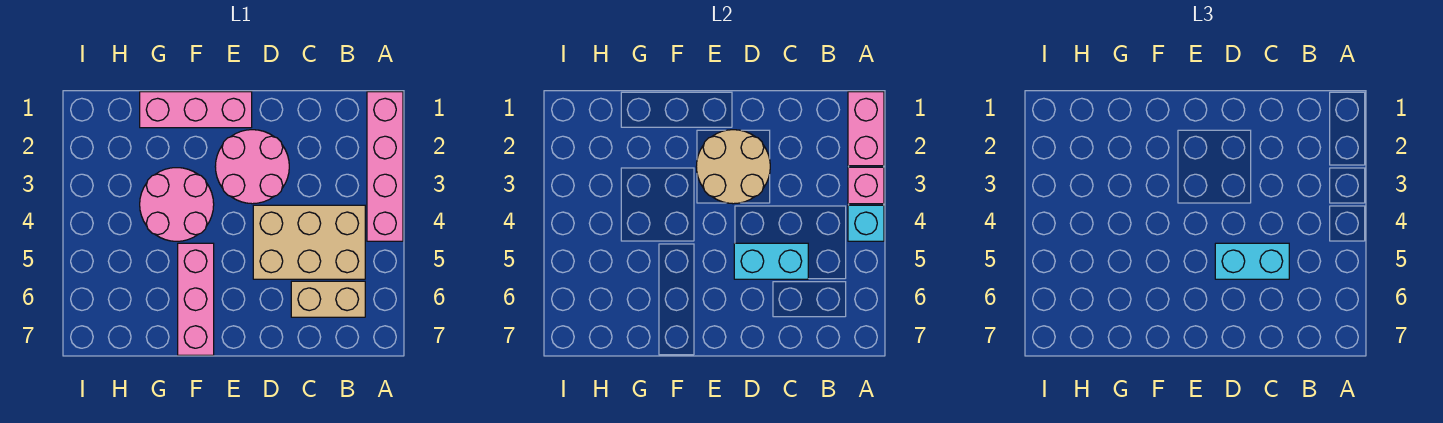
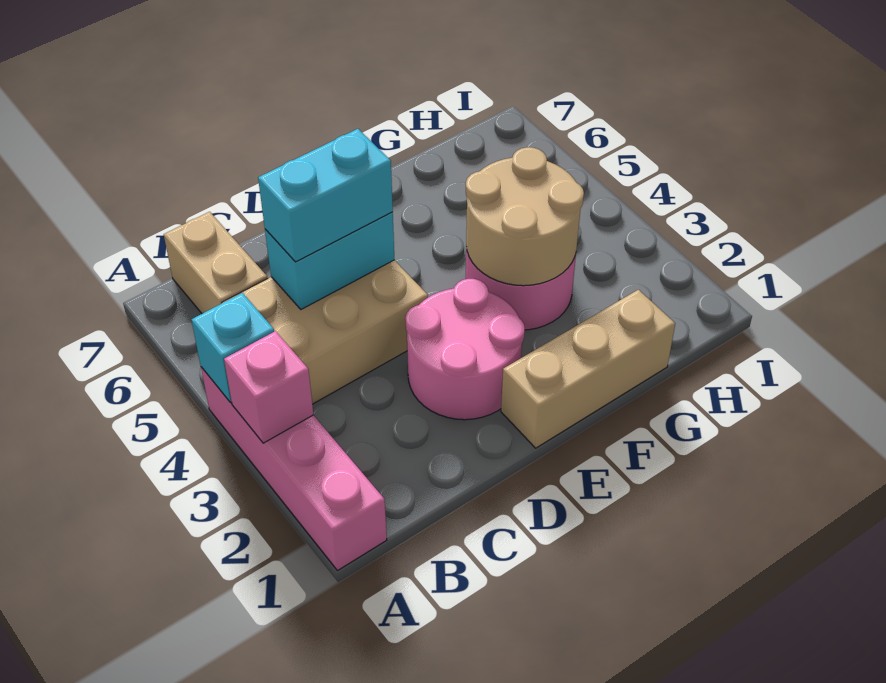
pink 1x2 brick [848,92,884,166] -> none
tan 1x2 brick [291,281,365,317] -> tan 1x2 brick turned to [164,212,268,314]
tan 2x2 round brick [696,130,770,204] -> tan 2x2 round brick moved to [466,147,584,286]
pink 1x3 brick [140,92,252,128] -> tan 1x3 brick [501,290,675,448]
pink 1x3 brick [178,243,214,355] -> none

